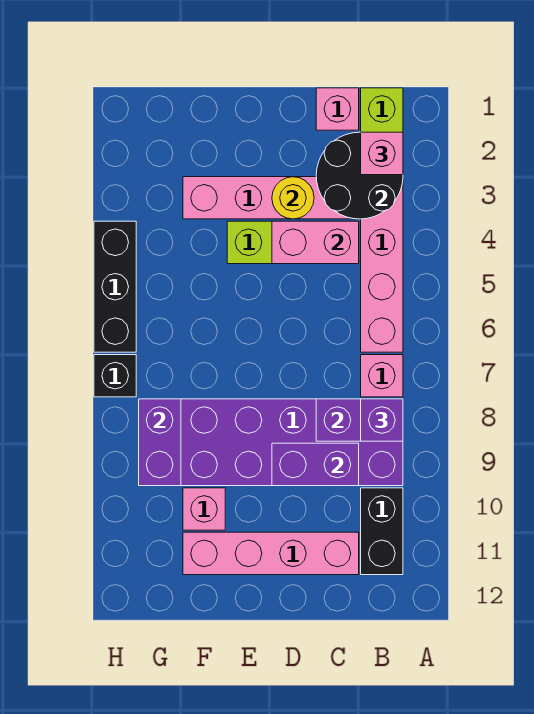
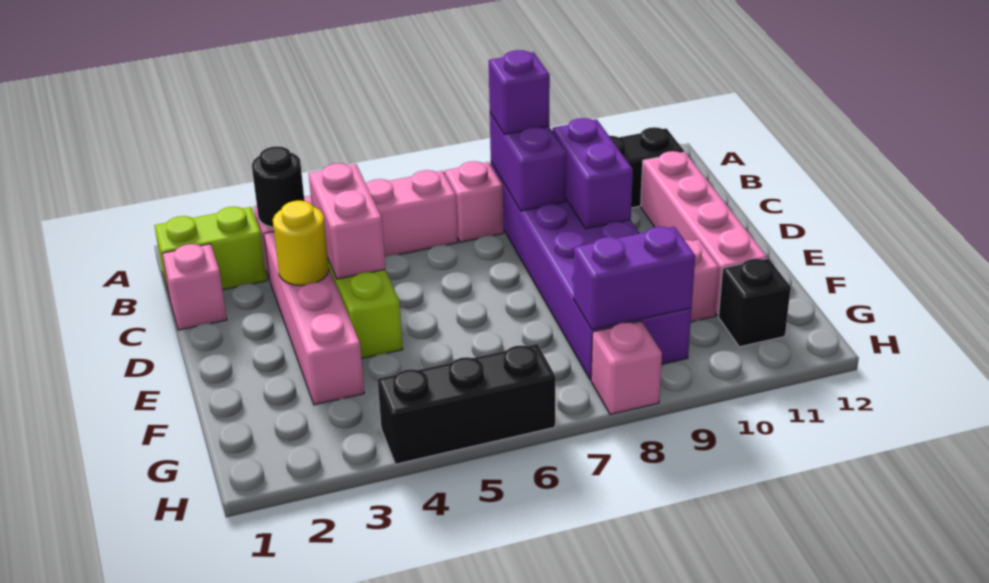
black 2x2 round brick [316,132,403,219] -> black 1x1 round brick [252,146,304,227]
pink 1x1 brick [361,132,403,175] -> pink 1x1 brick moved to [591,321,662,414]
black 1x1 brick [94,355,136,397] -> black 1x1 brick moved to [718,258,791,347]

